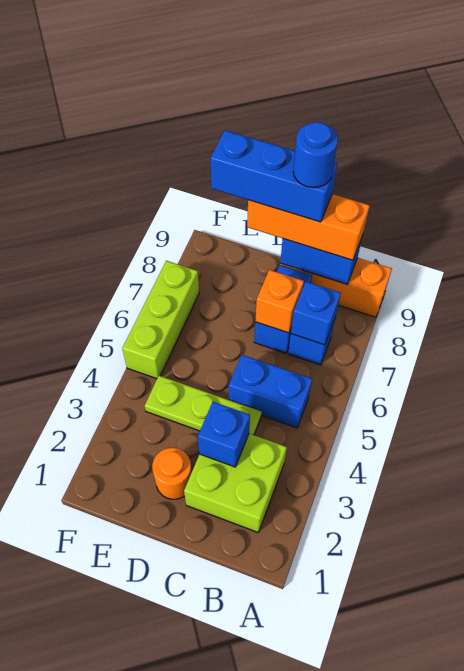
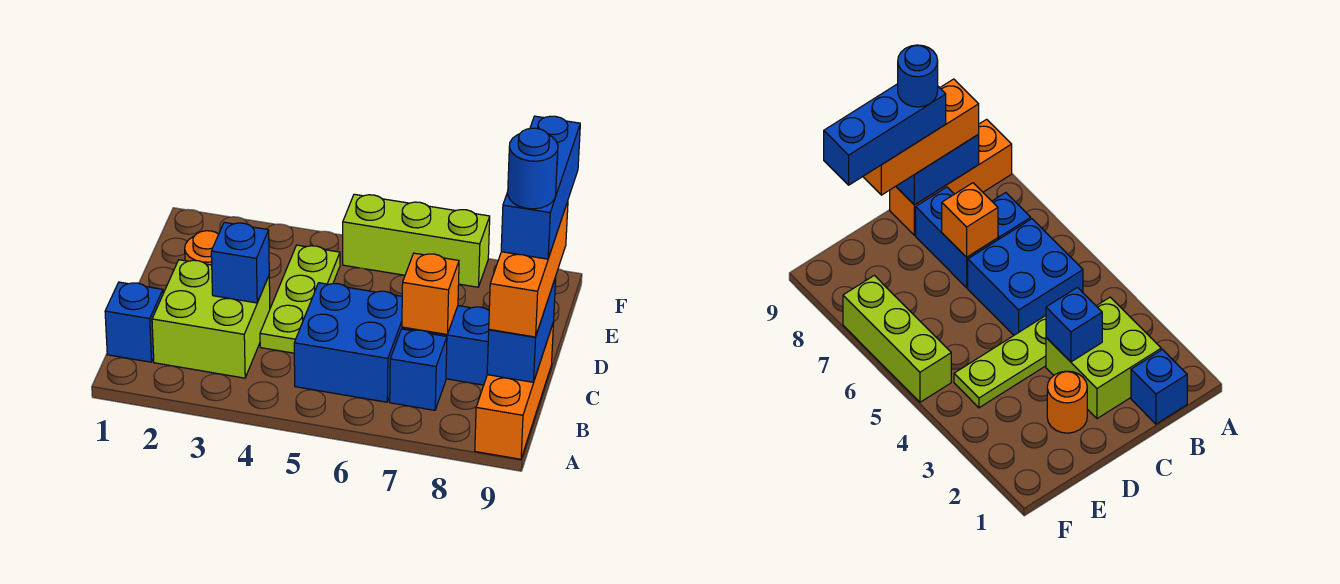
blue 1x2 brick [229,355,312,428] -> blue 2x2 brick [294,283,402,402]
blue 1x1 brick [291,282,341,345] -> blue 1x1 brick moved to [105,282,163,362]

